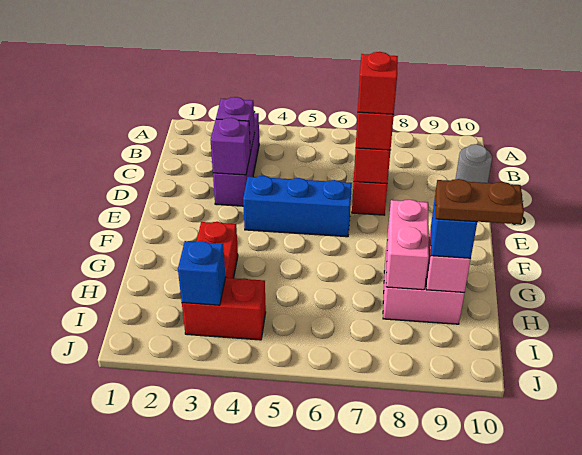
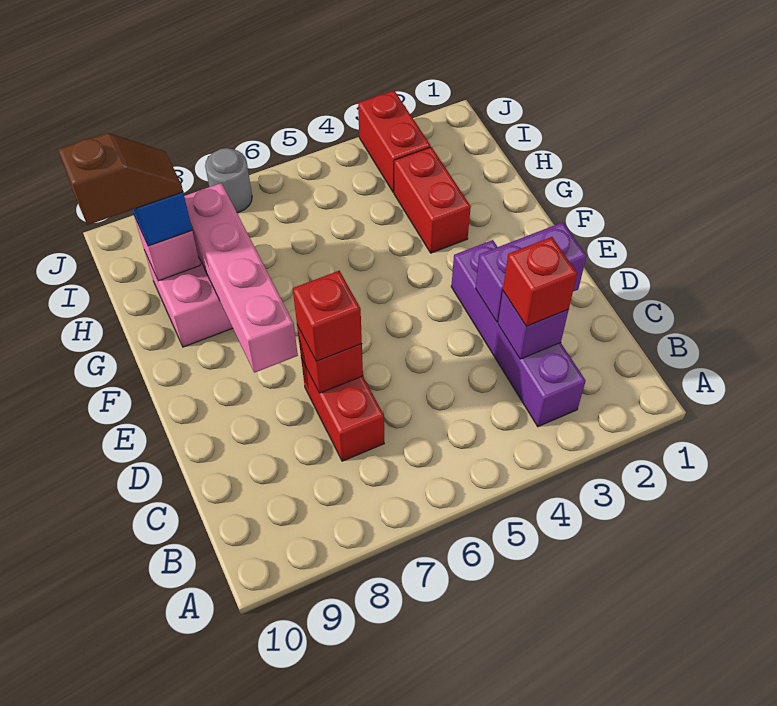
purple 1x3 brick [213,113,259,206] -> purple 1x4 brick [451,240,586,427]
grey 1x1 round brick [456,144,492,183] -> grey 1x1 round brick moved to [205,148,252,213]
purple 1x1 brick [211,118,250,175] -> purple 1x2 brick [476,222,587,322]
red 1x1 brick [358,52,398,114] -> red 1x1 brick moved to [503,237,577,326]
blue 1x3 brick [243,176,352,237] -> none
pink 1x2 brick [386,200,429,290] -> pink 1x4 brick [184,183,298,373]
brown 1x2 plate [435,179,524,224] -> brown 1x2 slope [58,133,183,225]
red 1x2 brick [182,278,266,340] -> red 1x2 brick turned to [358,91,431,193]
blue 1x1 brick [178,241,226,305] -> none

